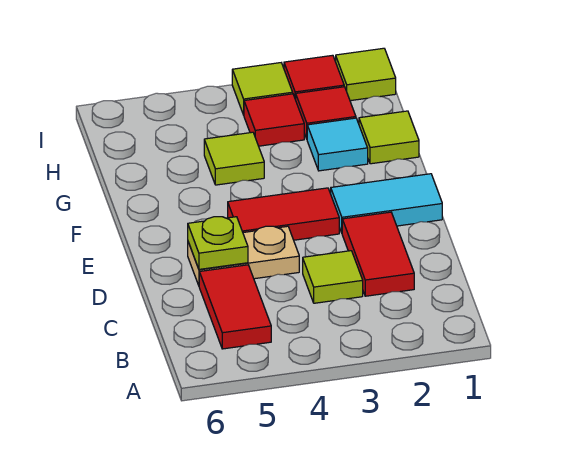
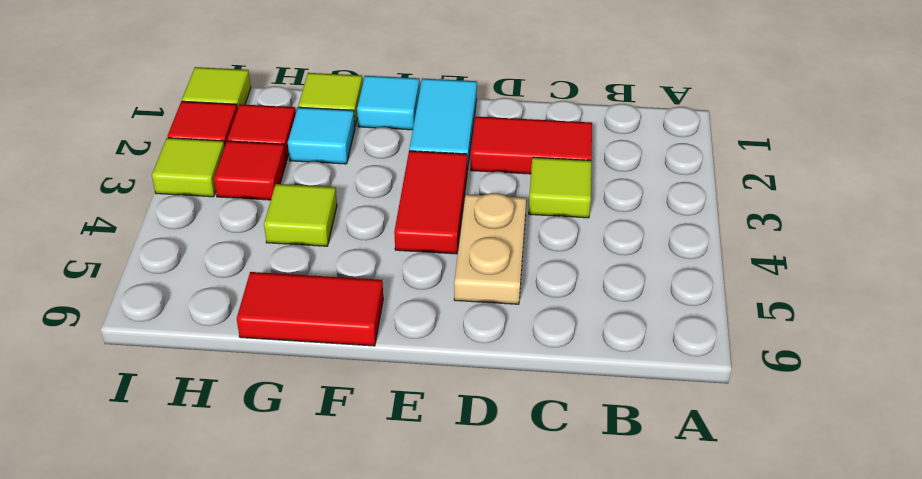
red 1x2 tile [199,265,271,349] -> red 1x2 tile moved to [237,272,383,346]
lime 1x1 plate [188,217,248,269] -> none
none -> cyan 1x1 tile [357,76,420,130]

